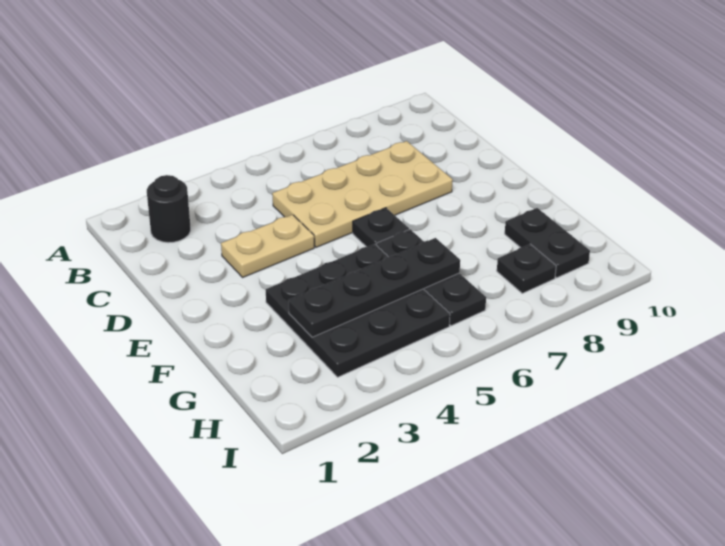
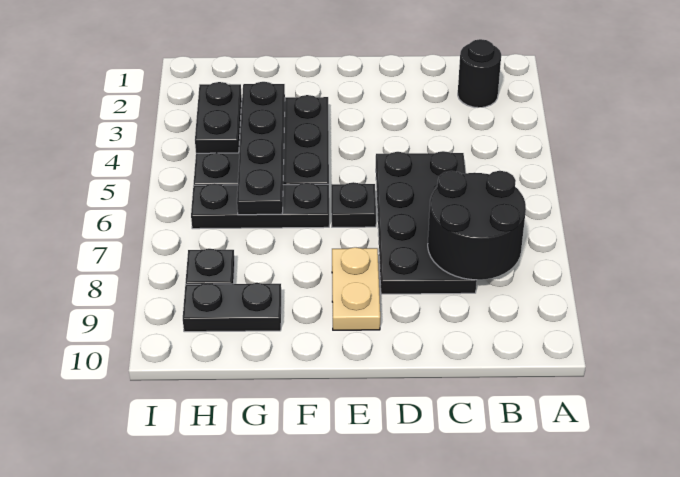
none -> black 2x2 round brick [428,171,526,280]
tan 2x4 plate [272,141,453,247] -> black 2x4 plate [376,151,477,294]
tan 1x2 plate [221,215,314,277] -> tan 1x2 plate moved to [332,247,380,330]
none -> black 1x2 plate [195,82,242,153]

